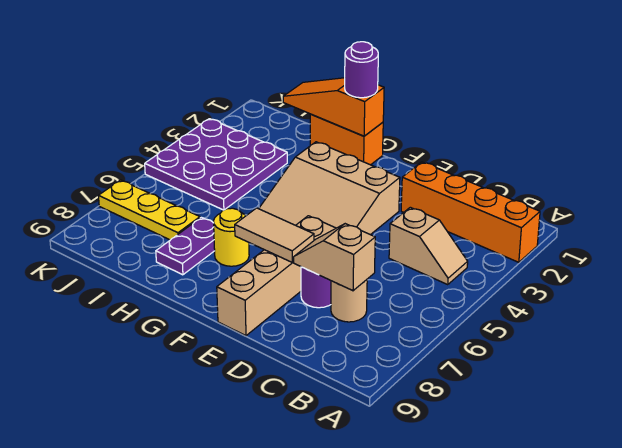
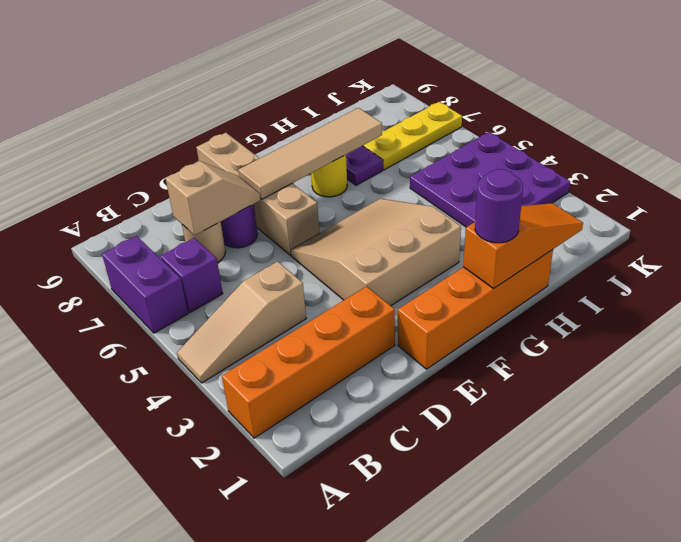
none -> purple 1x2 brick [102,236,188,333]
tan 1x2 slope [389,207,468,285] -> tan 1x3 slope [177,261,306,383]
none -> purple 1x1 brick [160,238,223,312]
tan 1x2 tile [235,208,314,262] -> tan 1x4 tile [238,108,382,199]
orange 1x2 brick [310,114,383,165] -> orange 1x4 brick [398,250,553,369]

